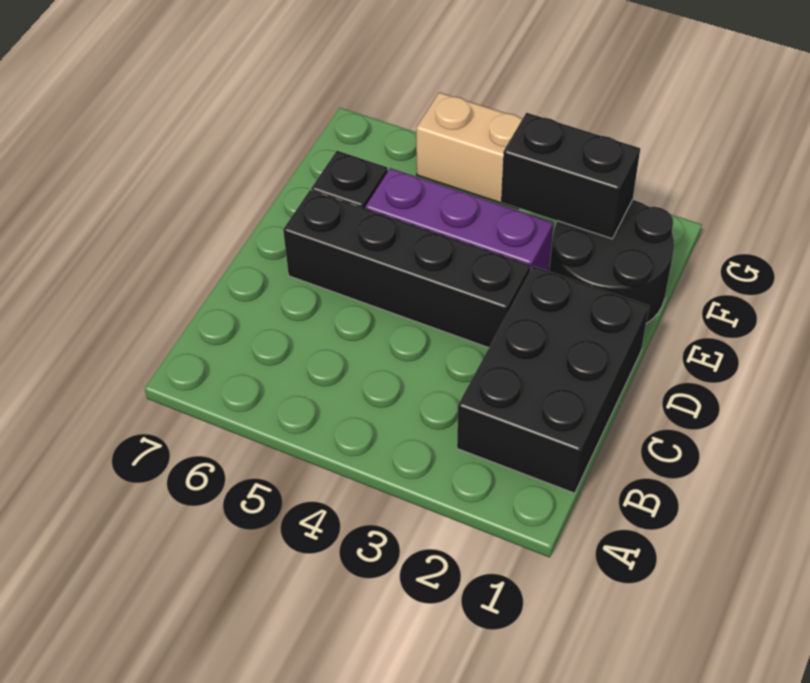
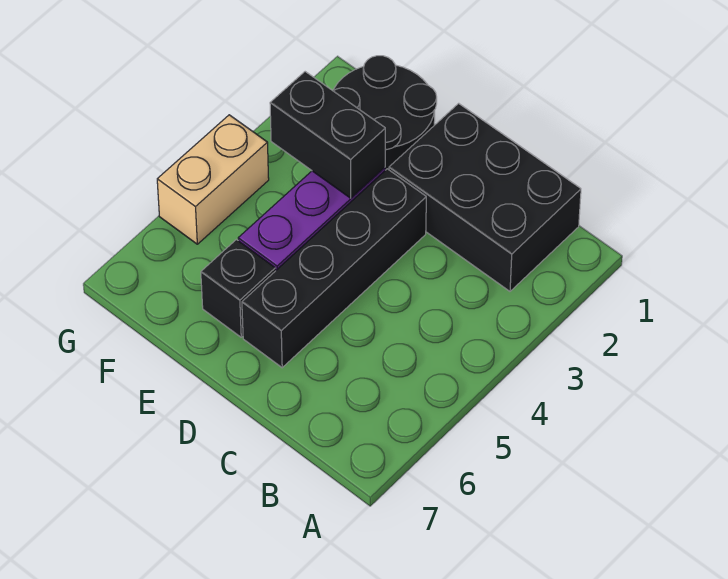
black 1x2 brick [501,113,640,239] -> black 1x2 brick turned to [270,72,385,198]

